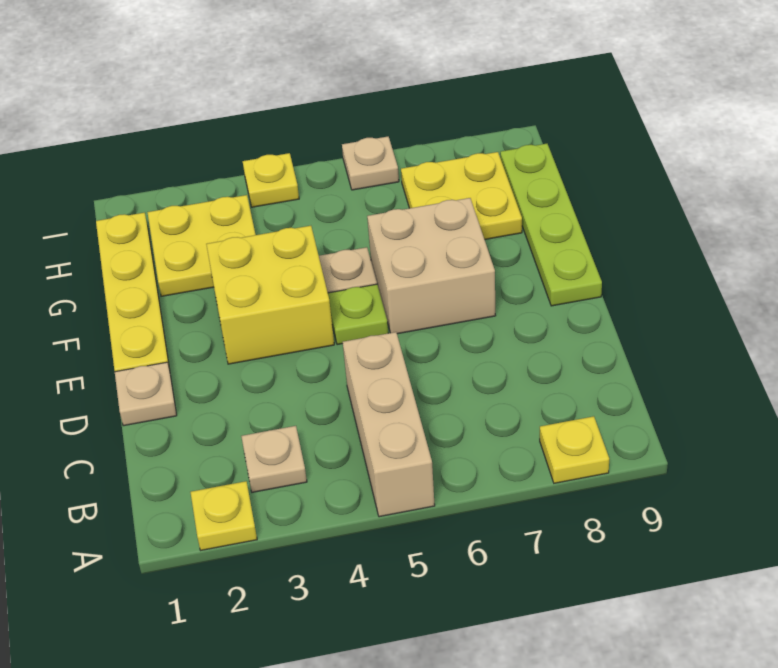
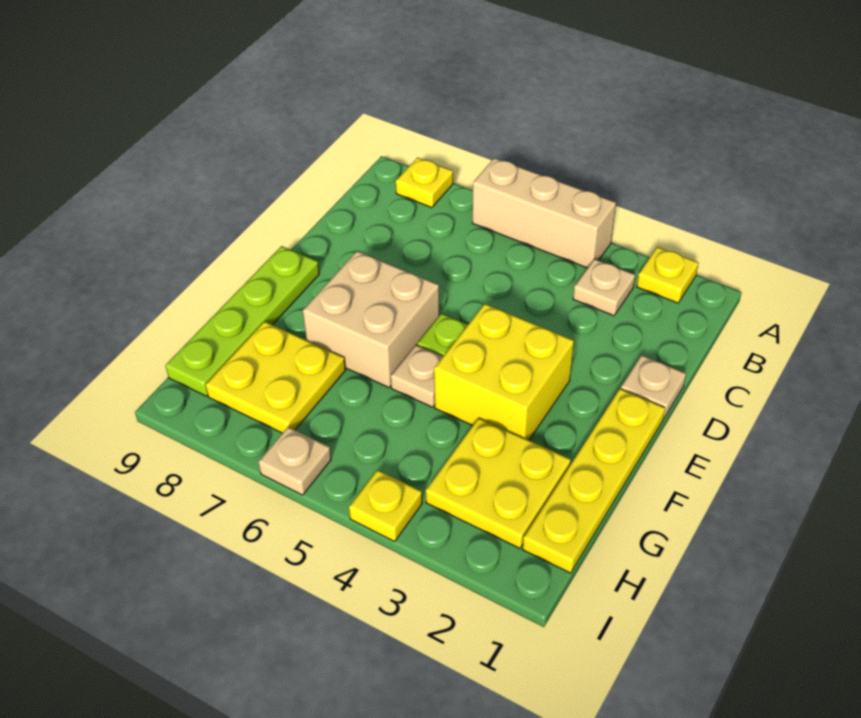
tan 1x3 brick [343,332,435,517] -> tan 1x3 brick turned to [472,158,616,268]

